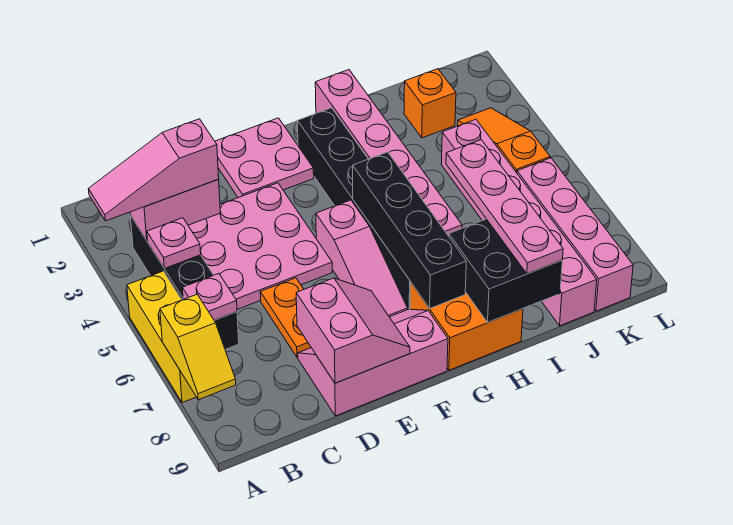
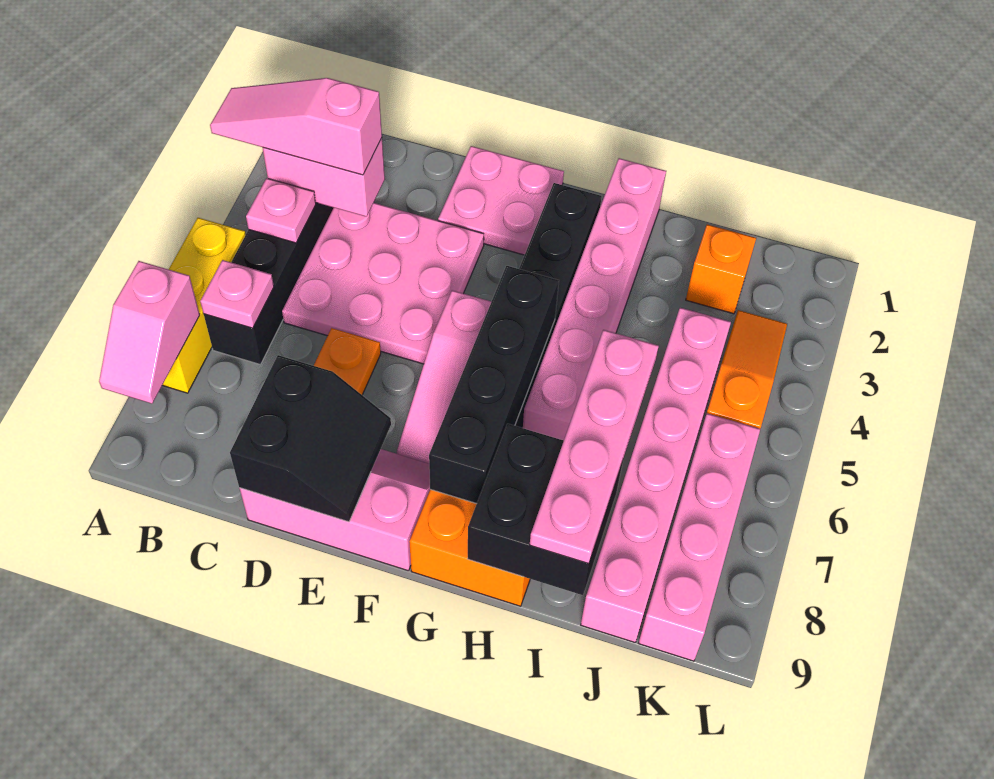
yellow 1x2 slope [160,295,236,400] -> pink 1x2 slope [99,261,200,404]
pink 2x2 slope [296,278,410,383] -> black 2x2 slope [230,355,391,522]

